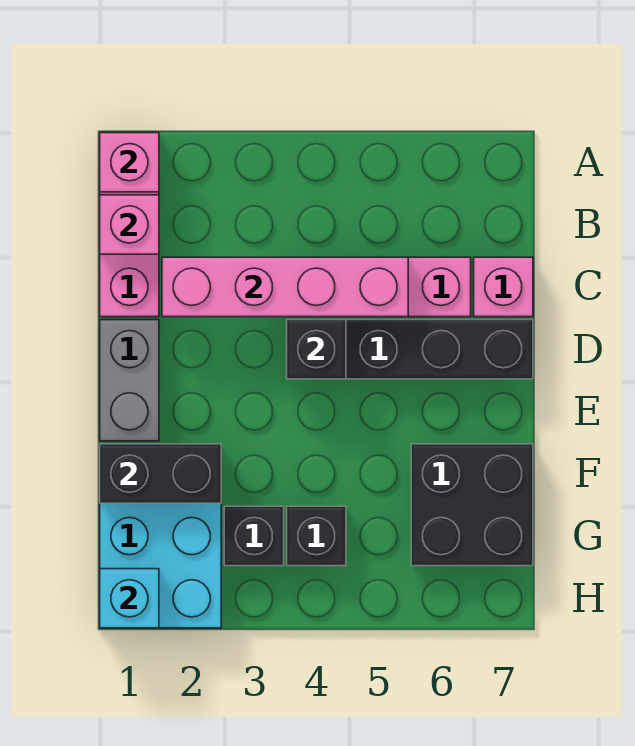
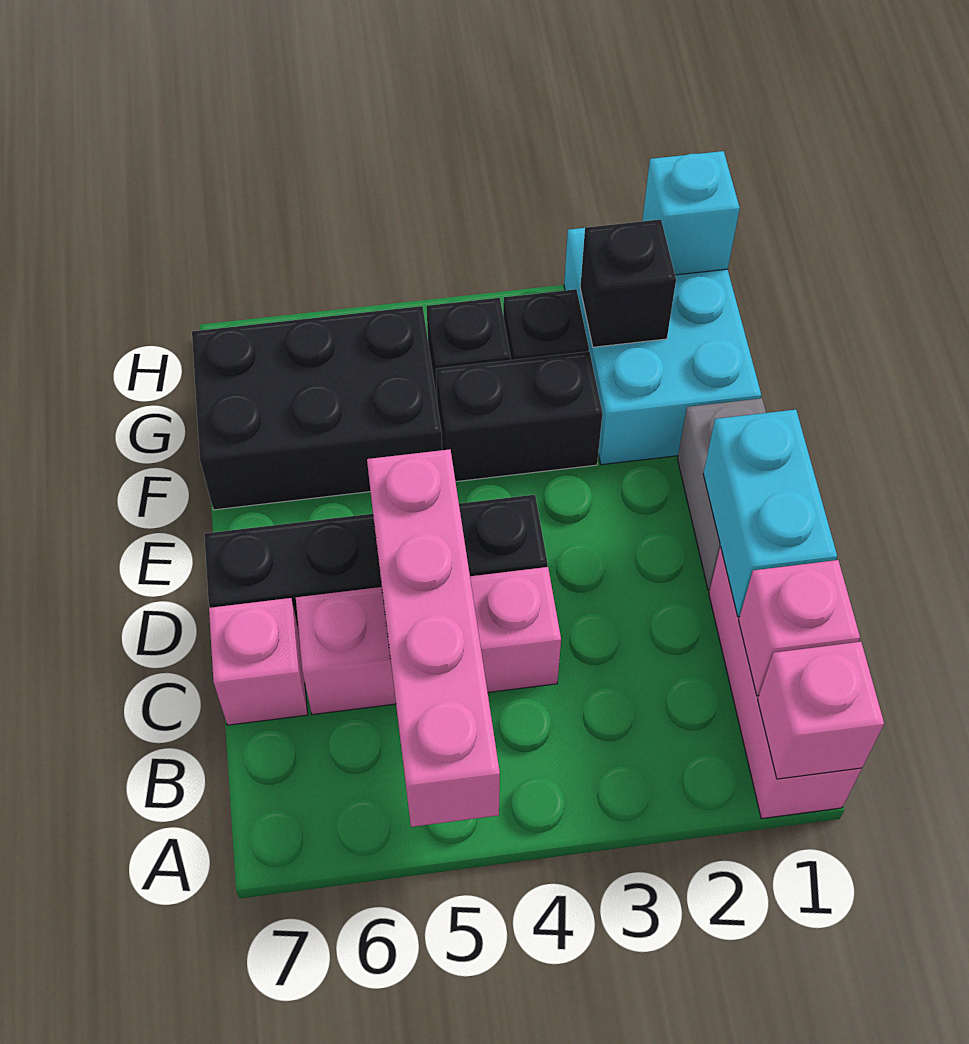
none -> cyan 1x2 brick [703,410,837,617]
pink 1x4 brick [162,257,408,317] -> pink 1x4 brick turned to [367,449,500,827]
black 1x1 brick [287,320,346,379] -> black 1x1 brick moved to [580,219,676,347]
black 1x2 brick [100,444,221,503] -> black 1x2 brick moved to [436,351,603,482]
black 2x2 brick [411,444,533,566] -> black 2x3 brick [192,306,442,510]

